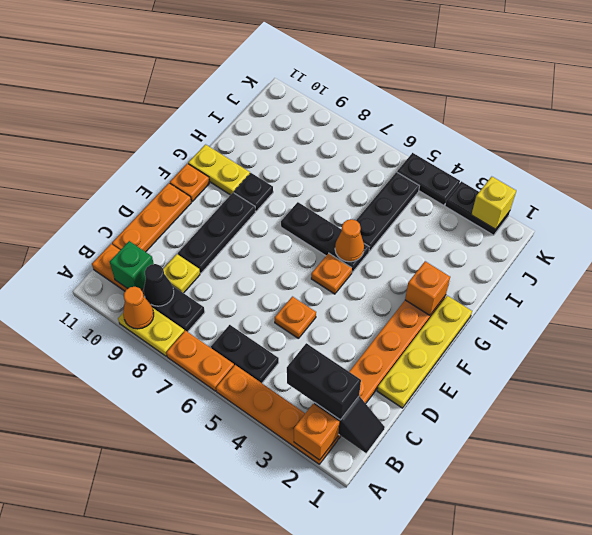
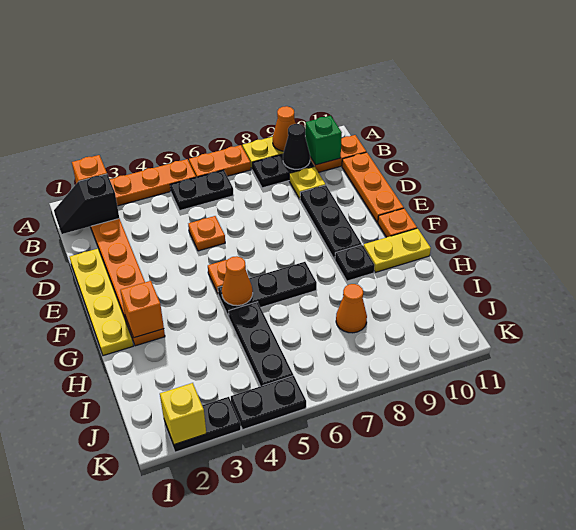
black 1x2 brick [287,343,361,420] -> none
none -> orange 1x1 cone [336,284,367,333]

